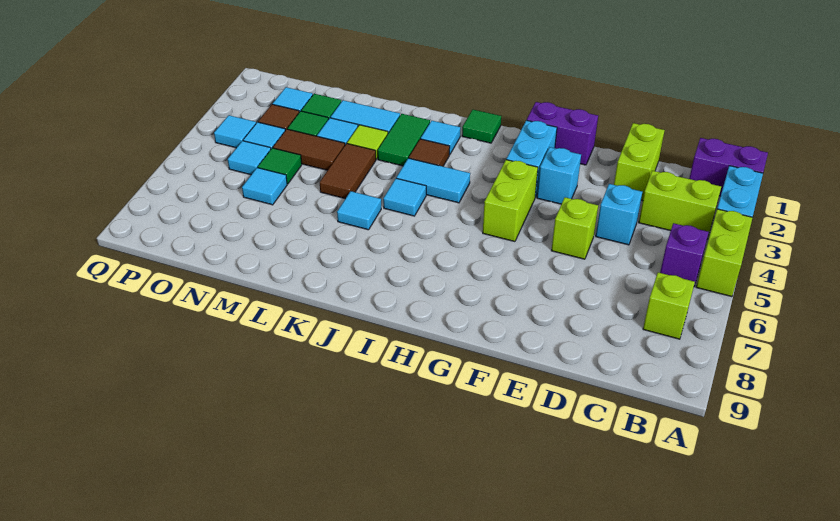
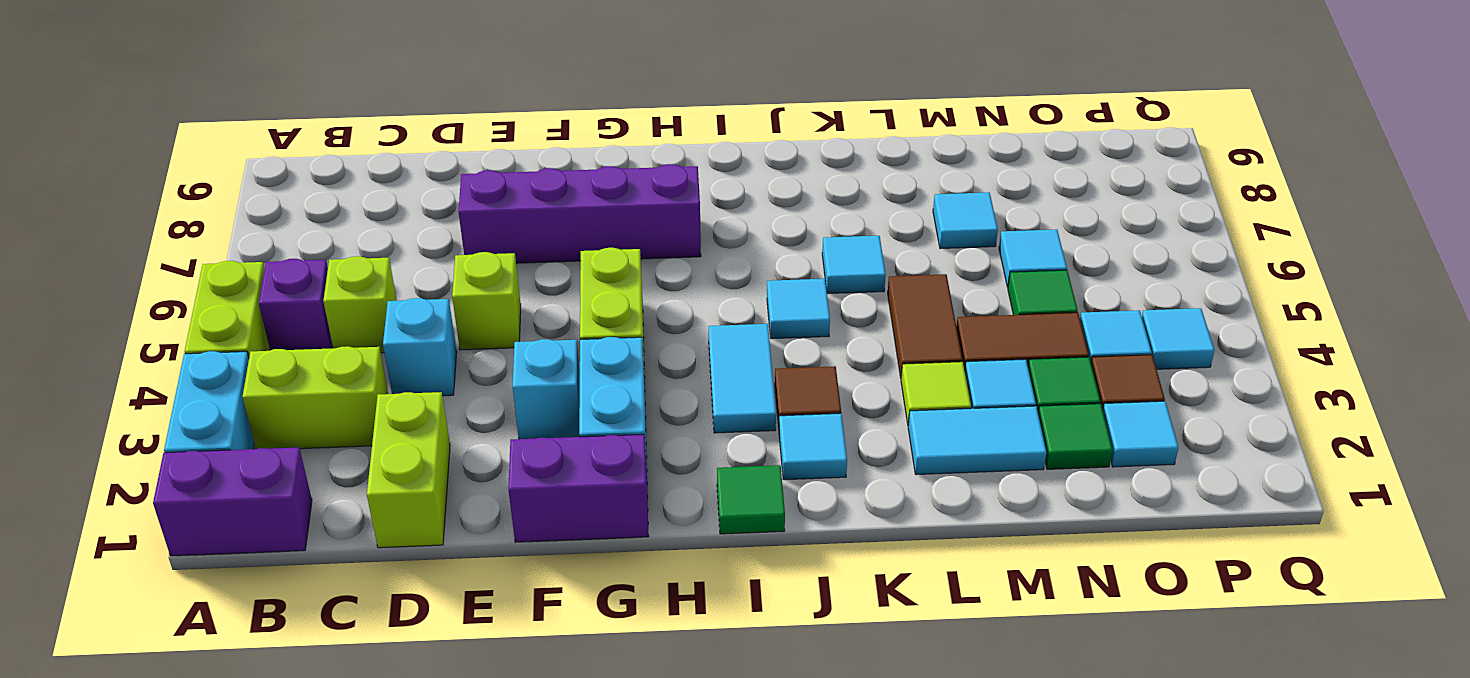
lime 1x1 brick [643,272,695,339] -> lime 1x1 brick moved to [323,256,397,353]
none -> purple 1x4 brick [458,164,701,263]
cyan 1x2 tile [396,158,470,203] -> cyan 1x2 tile turned to [709,324,776,433]
green 1x2 tile [378,114,430,166] -> none
cyan 1x1 tile [228,141,271,175] -> cyan 1x1 tile moved to [933,192,998,249]

